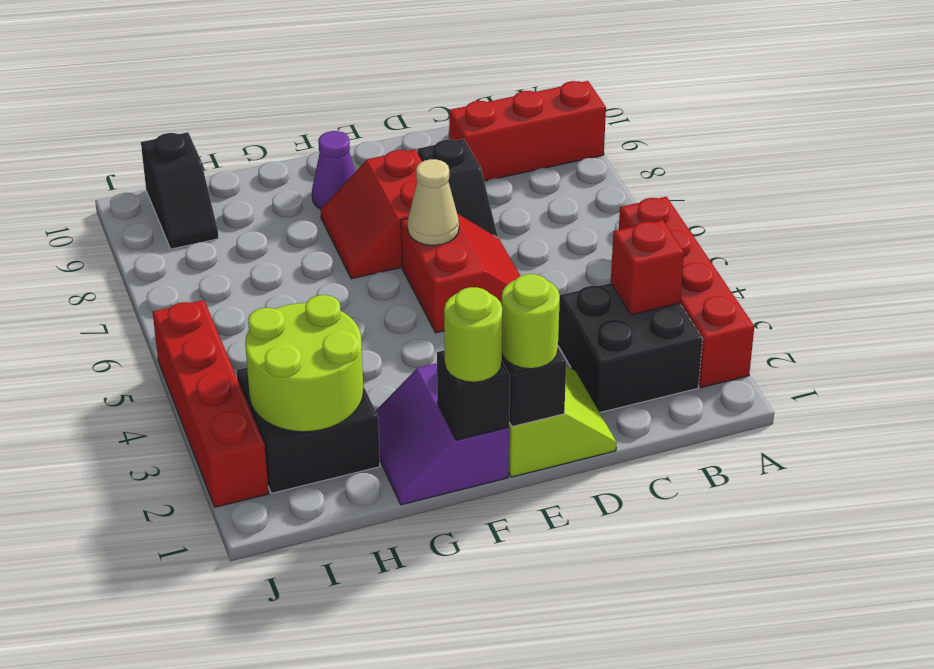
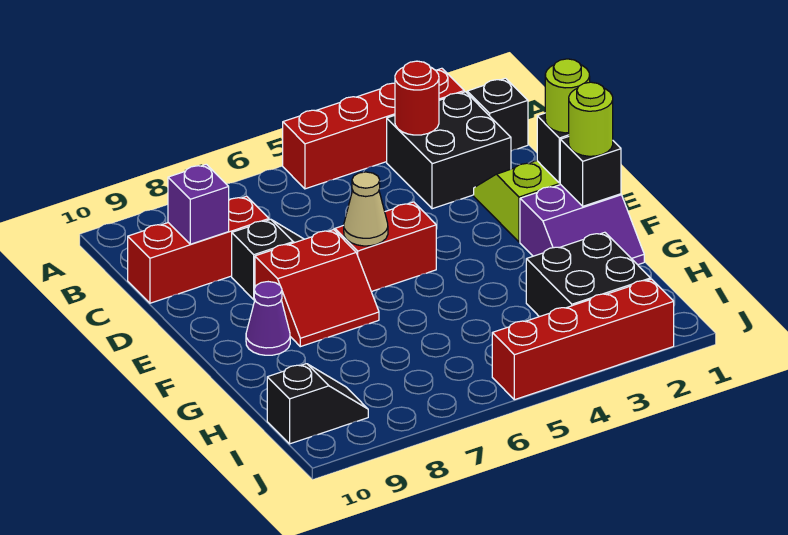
red 1x3 brick [449,81,606,181] -> red 1x3 brick turned to [128,196,269,303]
none -> black 1x1 brick [467,78,528,151]
red 1x1 brick [611,220,684,315] -> red 1x1 round brick [395,61,439,135]
none -> purple 1x1 brick [168,164,229,244]
lime 2x2 round brick [245,295,363,432] -> none

